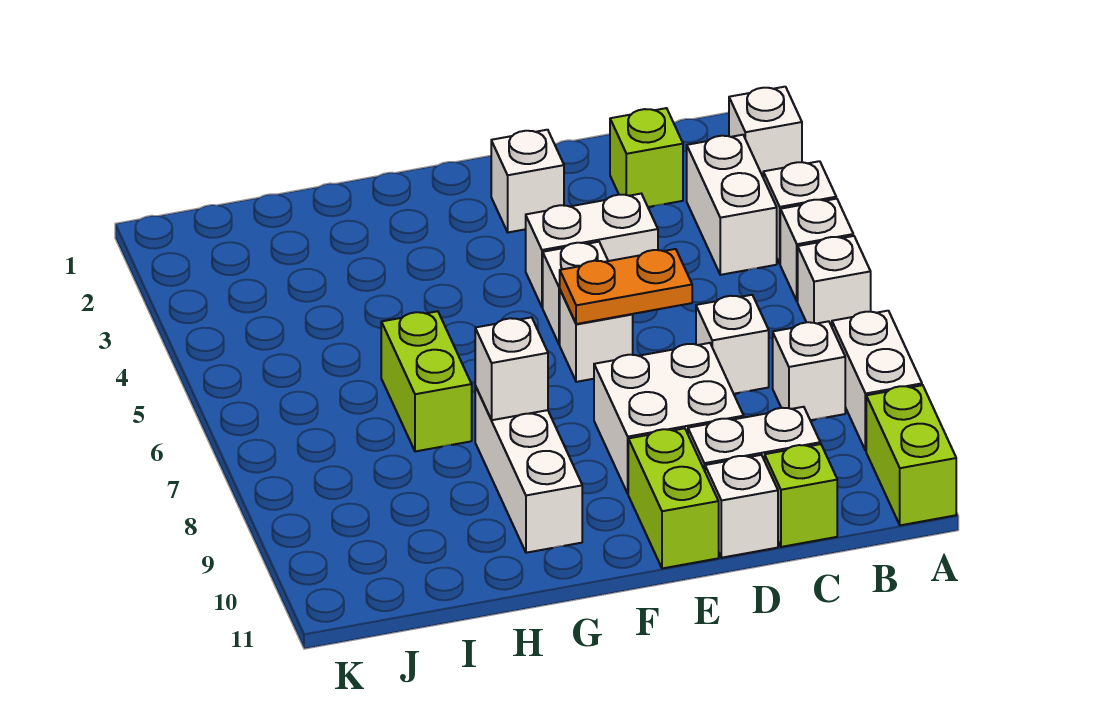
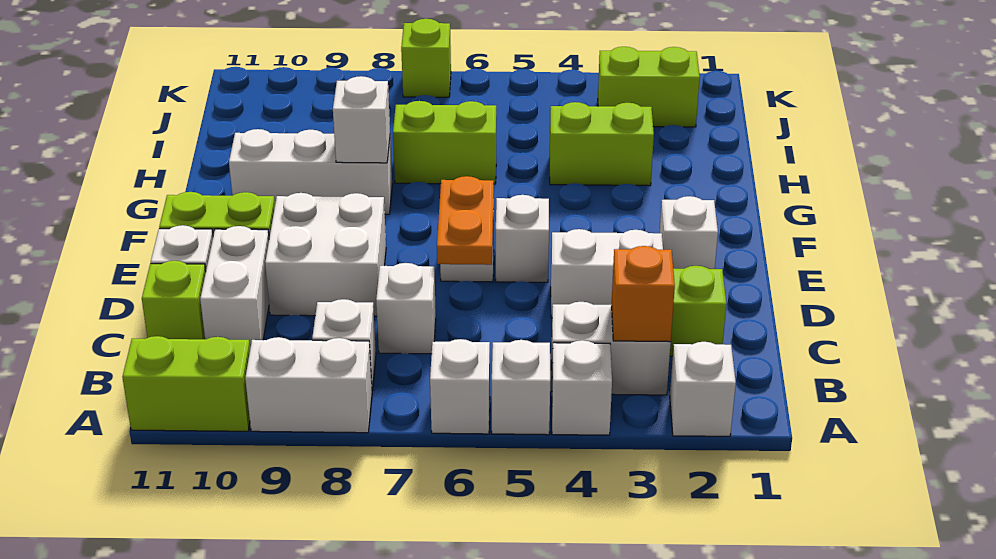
none -> orange 1x1 brick [612,246,675,342]
white 1x2 brick [526,194,658,307] -> white 1x2 brick turned to [551,229,663,318]
none -> lime 1x2 brick [550,102,654,186]
none -> lime 1x2 brick [598,47,700,127]
none -> lime 1x1 brick [401,19,451,97]

